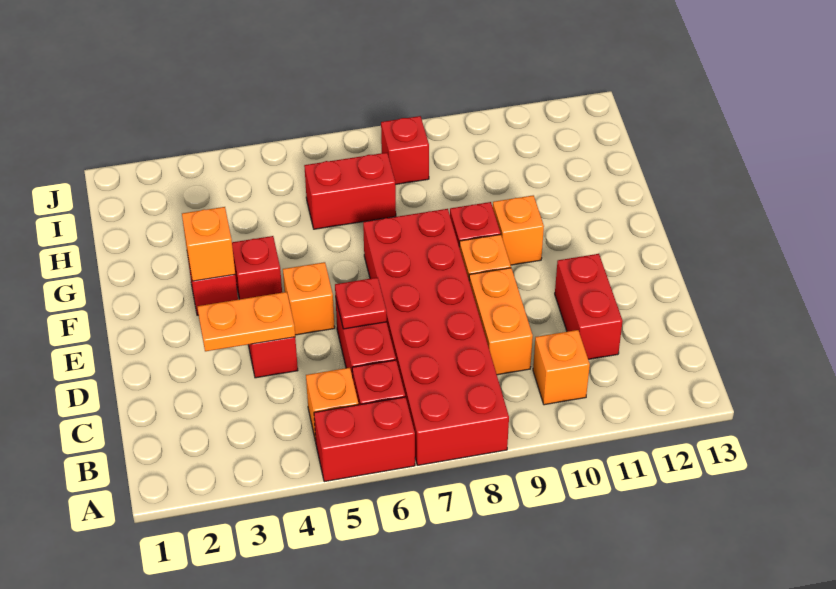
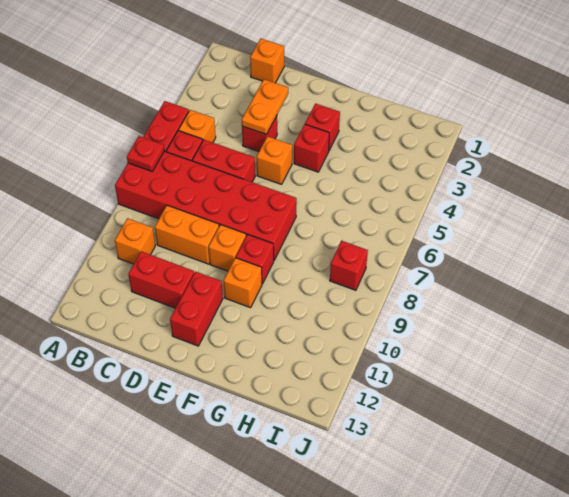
red 1x1 plate [335,277,387,329] -> red 1x1 plate moved to [127,136,164,171]
orange 1x1 brick [182,207,235,281] -> orange 1x1 brick moved to [250,39,284,83]
red 1x2 brick [304,153,396,229] -> red 1x2 brick moved to [170,271,223,346]

